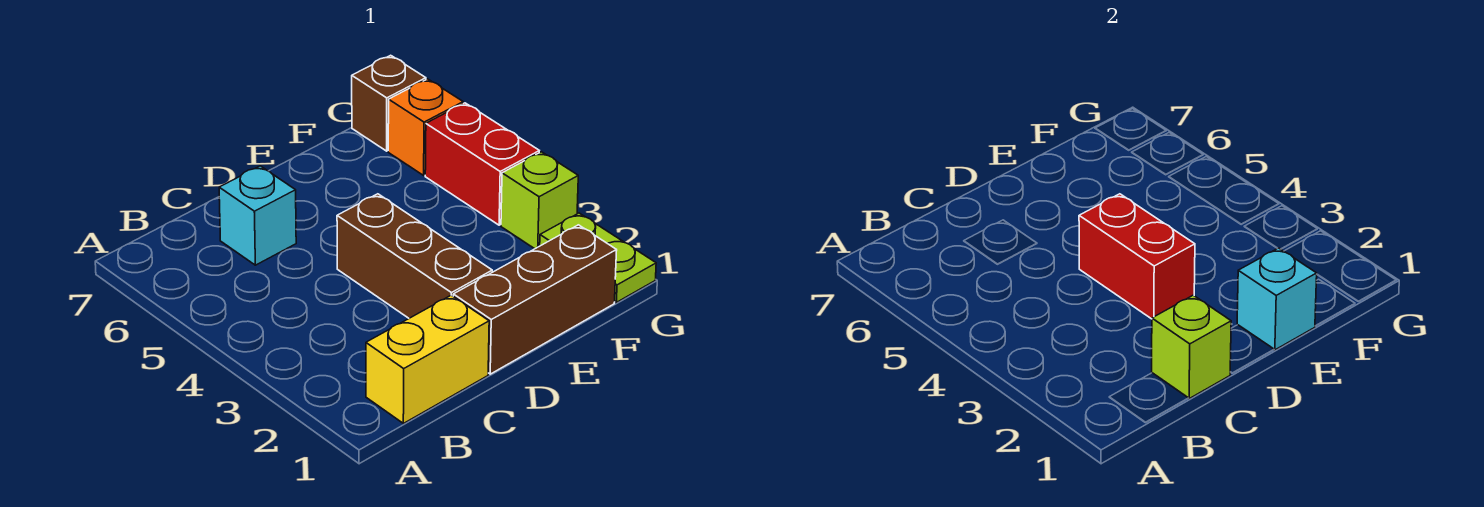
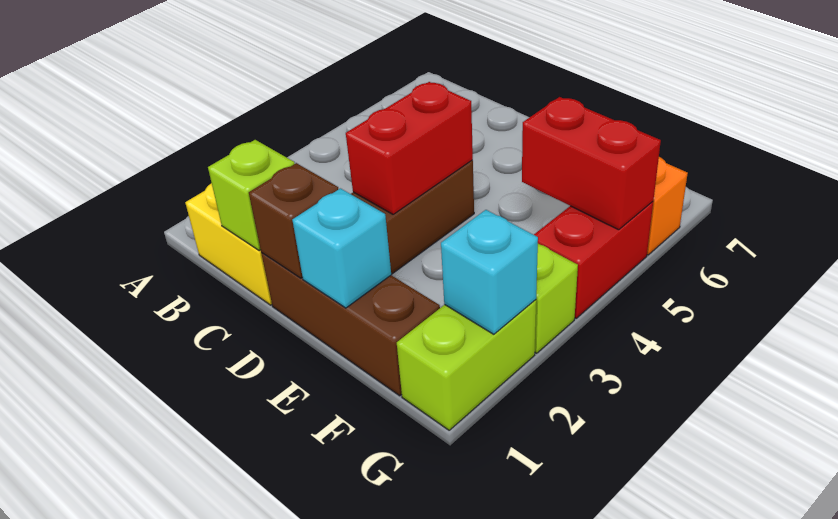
cyan 1x1 brick [219,166,296,265] -> cyan 1x1 brick moved to [441,210,538,334]
none -> red 1x2 brick [522,97,661,230]
lime 1x2 plate [540,213,656,302] -> lime 1x2 brick [397,300,536,430]
brown 1x1 brick [352,55,426,151] -> brown 1x1 brick moved to [249,163,338,278]

